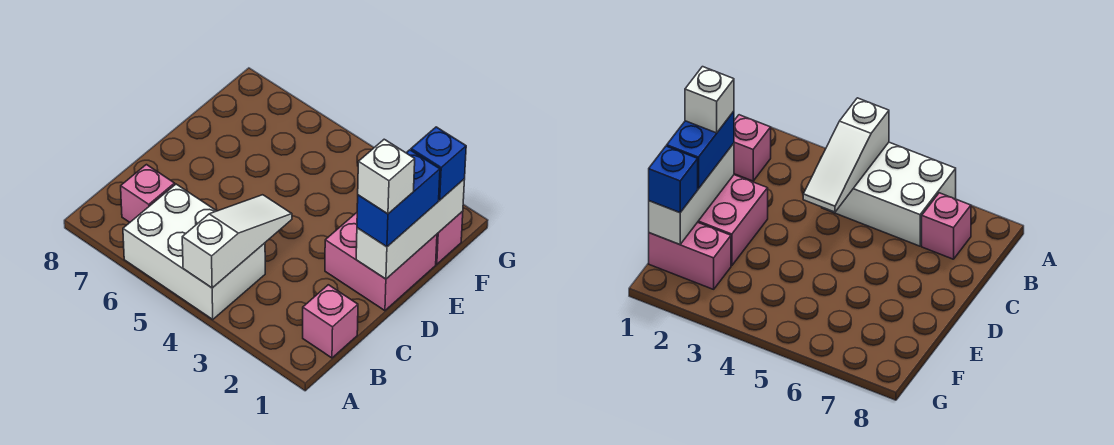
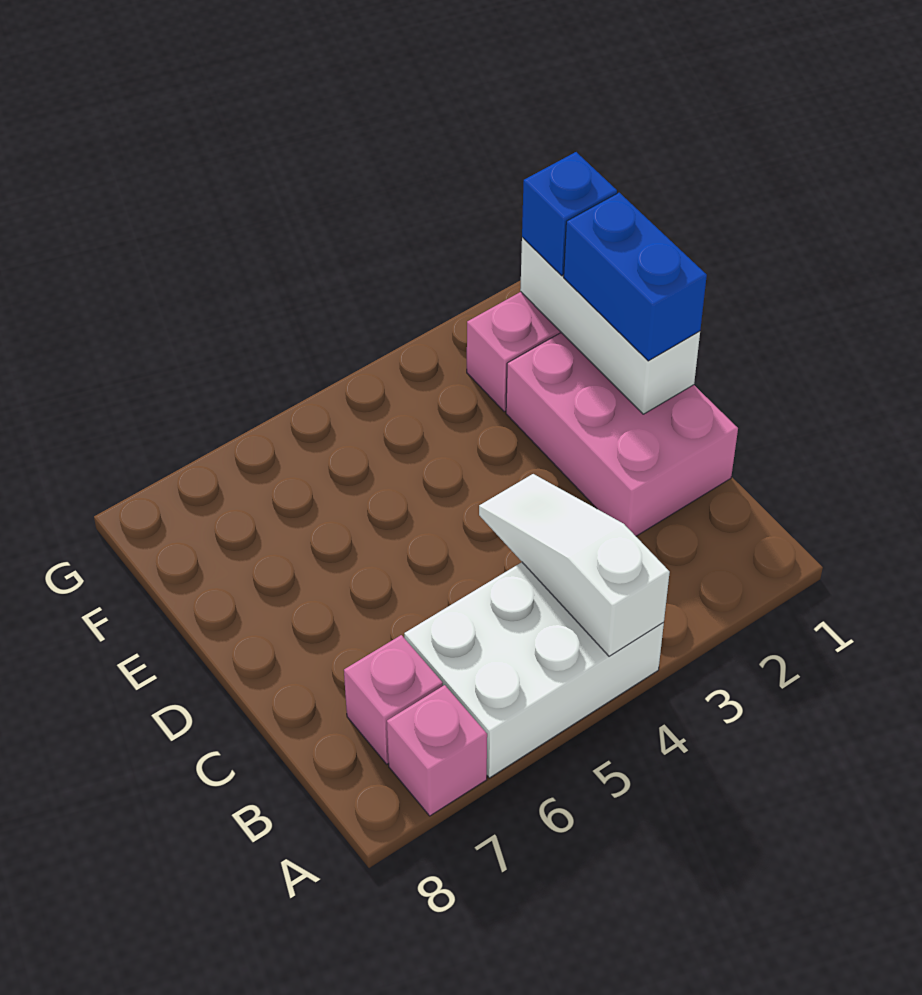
pink 1x1 brick [303,285,358,358] -> pink 1x1 brick moved to [387,685,487,816]
pink 2x2 brick [325,213,437,311] -> pink 2x3 brick [506,333,738,536]
white 1x1 brick [358,139,415,214] -> none

